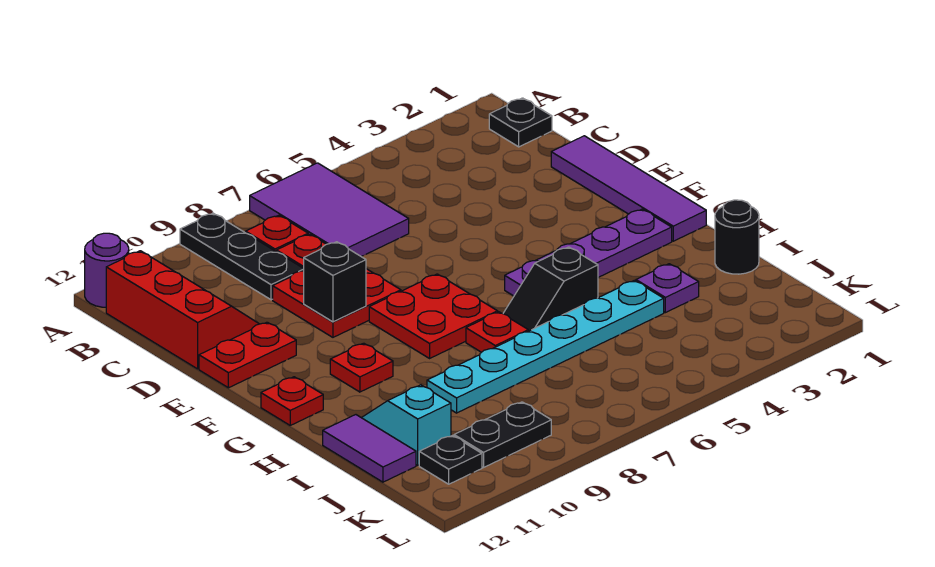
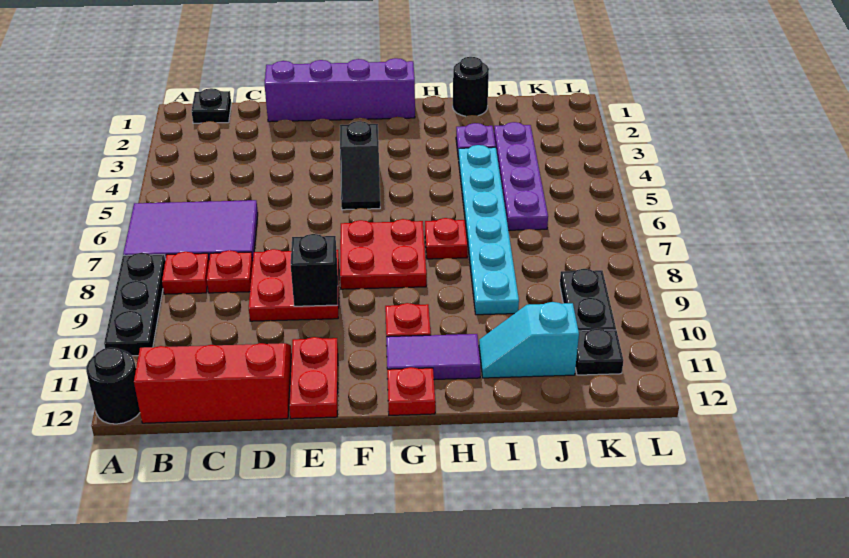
black 1x3 plate [180,213,304,300] -> black 1x3 plate turned to [104,253,165,356]
purple 1x1 round brick [85,233,129,307] -> black 1x1 round brick [86,348,140,424]
purple 1x4 tile [551,136,706,241] -> purple 1x4 brick [264,58,415,122]
purple 1x4 plate [505,209,672,296] -> purple 1x4 plate moved to [494,122,548,230]
black 1x2 slope [503,247,598,331] -> black 1x2 slope moved to [340,121,380,210]
purple 1x2 tile [323,415,416,482] -> purple 1x2 tile moved to [386,334,481,380]

